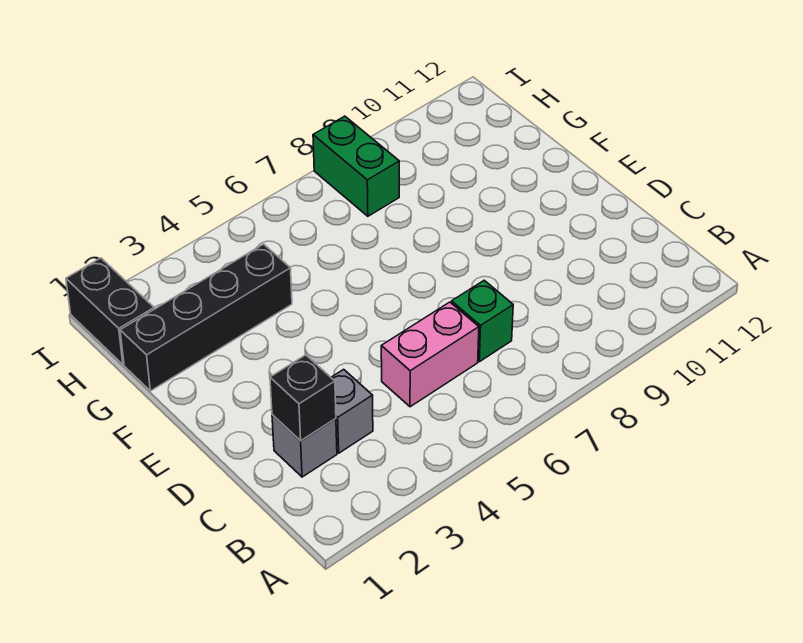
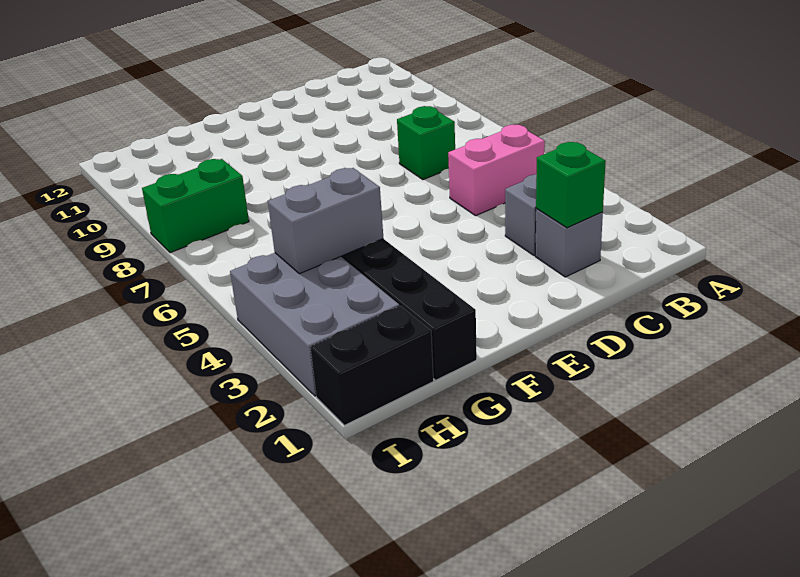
black 1x1 brick [270,355,336,441] -> green 1x1 brick [536,142,606,228]
pink 1x2 brick [381,302,479,407] -> pink 1x2 brick turned to [448,125,545,216]
none -> grey 1x2 brick [268,168,383,274]
none -> grey 2x3 brick [230,253,399,396]

